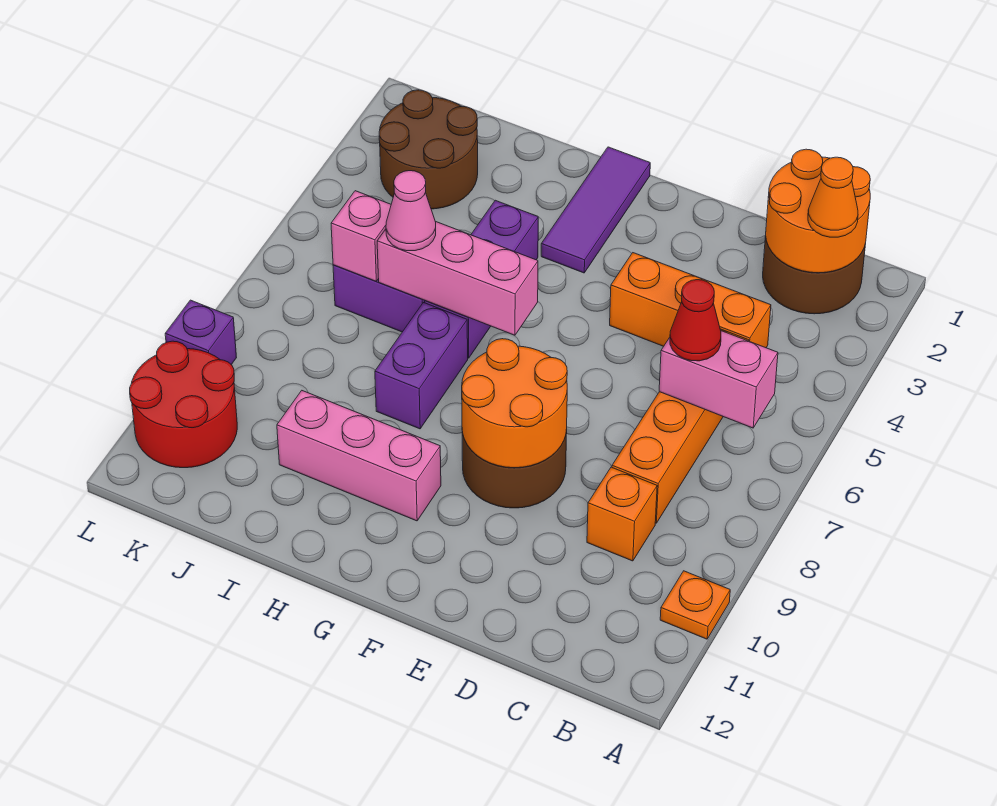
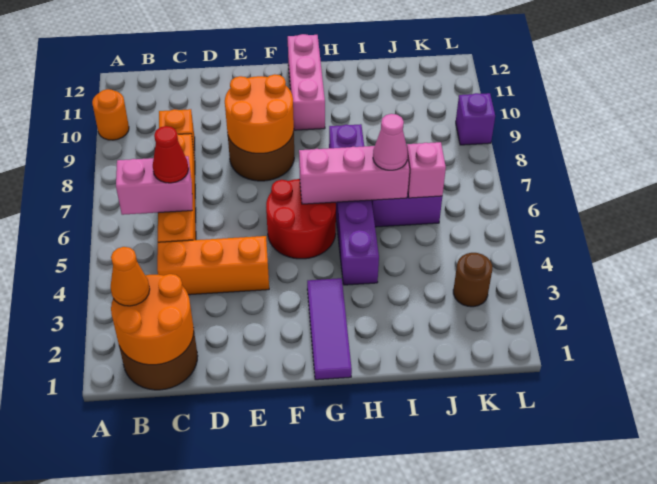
orange 1x1 plate [660,571,730,639] -> orange 1x1 round brick [92,89,129,140]
pink 1x3 brick [277,391,441,521] -> pink 1x3 brick turned to [288,34,325,130]
brown 2x2 round brick [379,90,478,209] -> brown 1x1 round brick [453,253,492,307]
red 2x2 round brick [130,341,237,468] -> red 2x2 round brick moved to [266,179,336,259]

